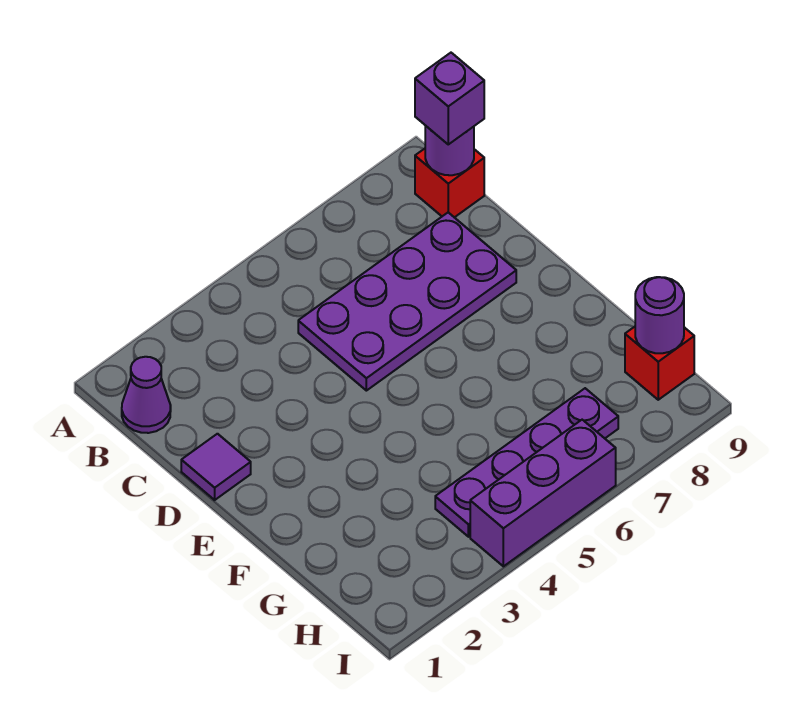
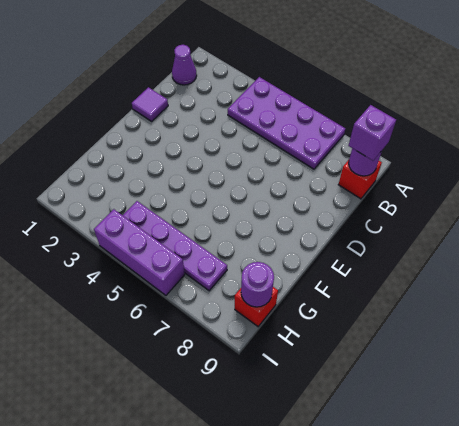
purple 2x4 plate [298,213,516,391] -> purple 2x4 plate moved to [228,77,345,169]

